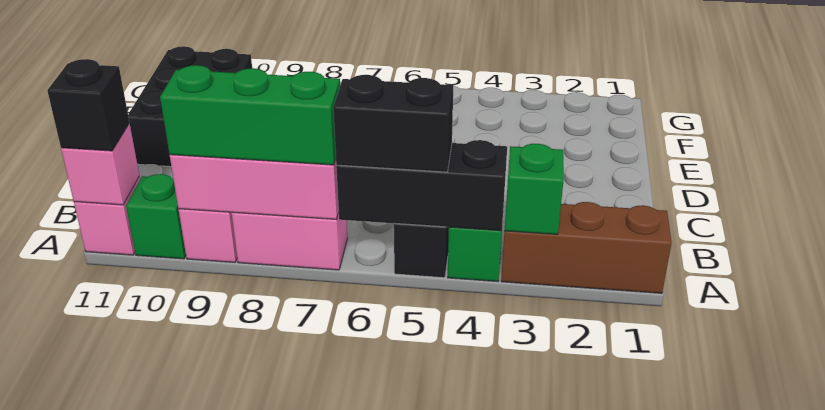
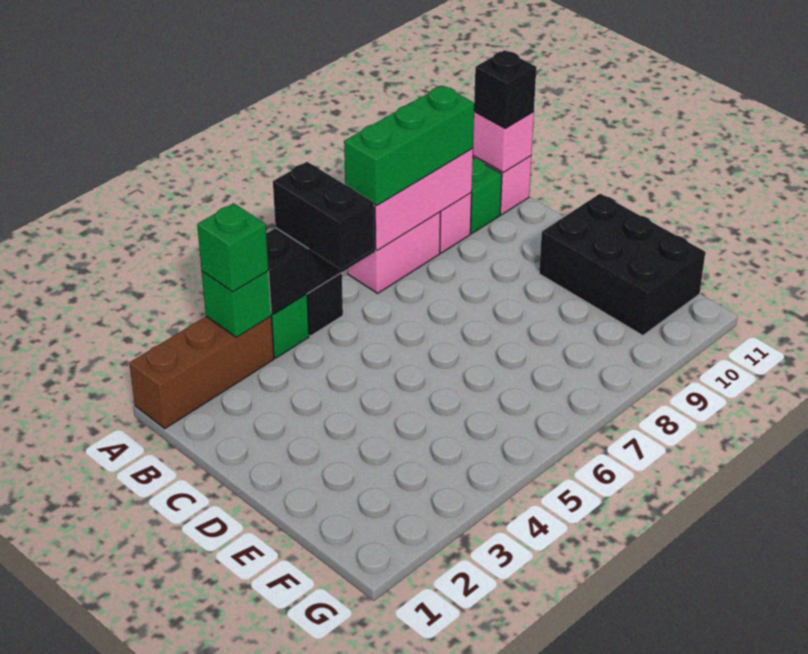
none -> green 1x1 brick [197,203,268,292]
black 1x2 brick [333,75,453,172] -> black 1x2 brick turned to [273,162,374,269]

